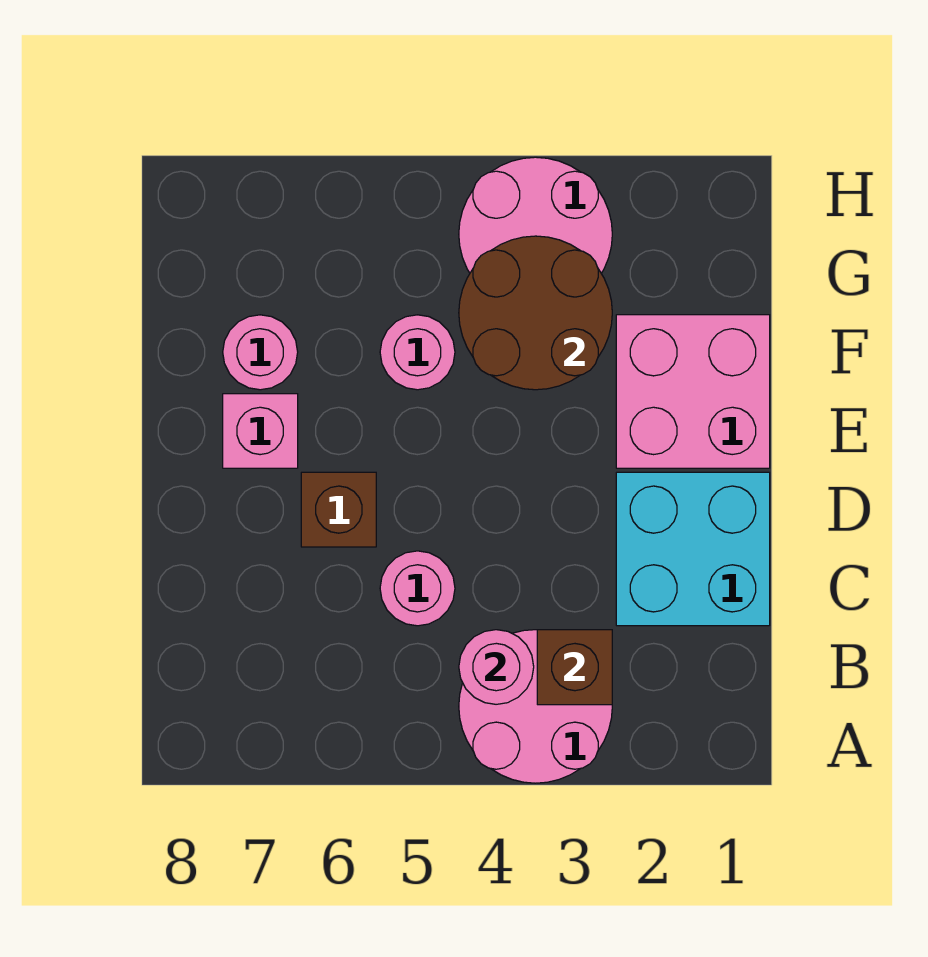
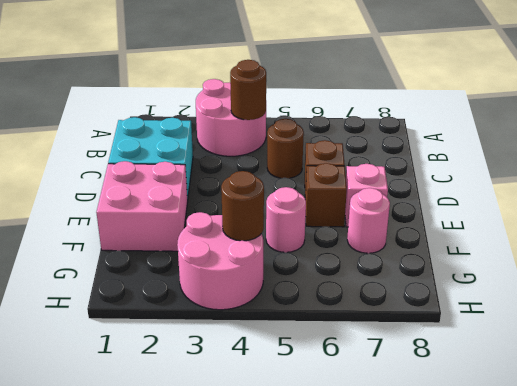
brown 1x1 brick [537,630,612,705] -> brown 1x1 brick moved to [305,163,347,227]
pink 1x1 round brick [459,630,534,704] -> brown 1x1 round brick [230,60,266,120]
pink 1x1 round brick [380,551,455,626] -> brown 1x1 round brick [267,119,304,178]
brown 2x2 round brick [459,236,612,390] -> brown 1x1 round brick [221,171,264,241]

